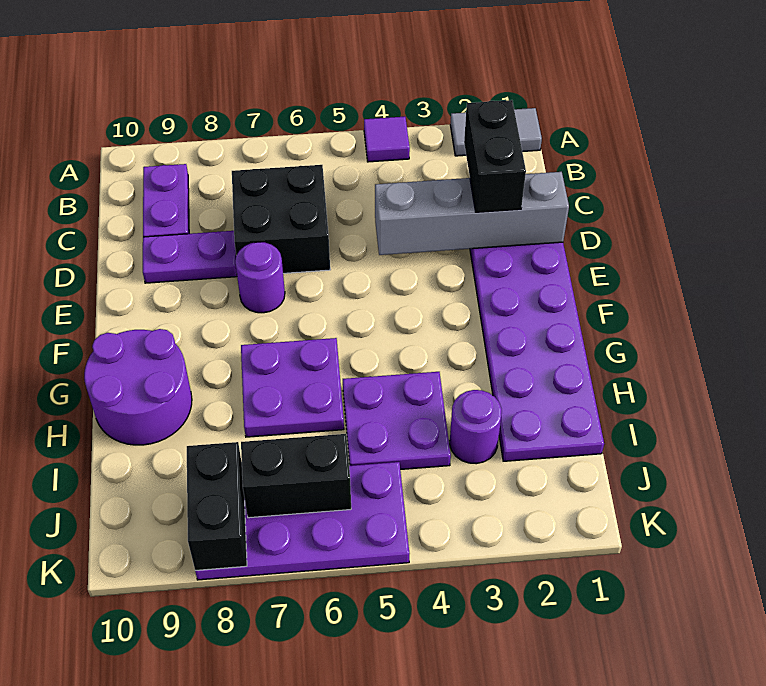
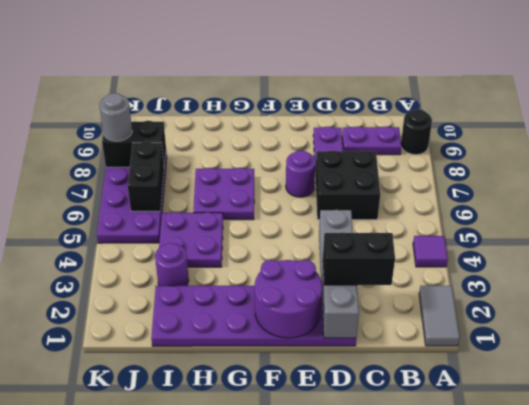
none -> black 1x1 round brick [401,109,432,155]
purple 2x2 round brick [84,329,192,445] -> purple 2x2 round brick moved to [255,260,322,338]
none -> grey 1x1 round brick [99,93,132,141]

